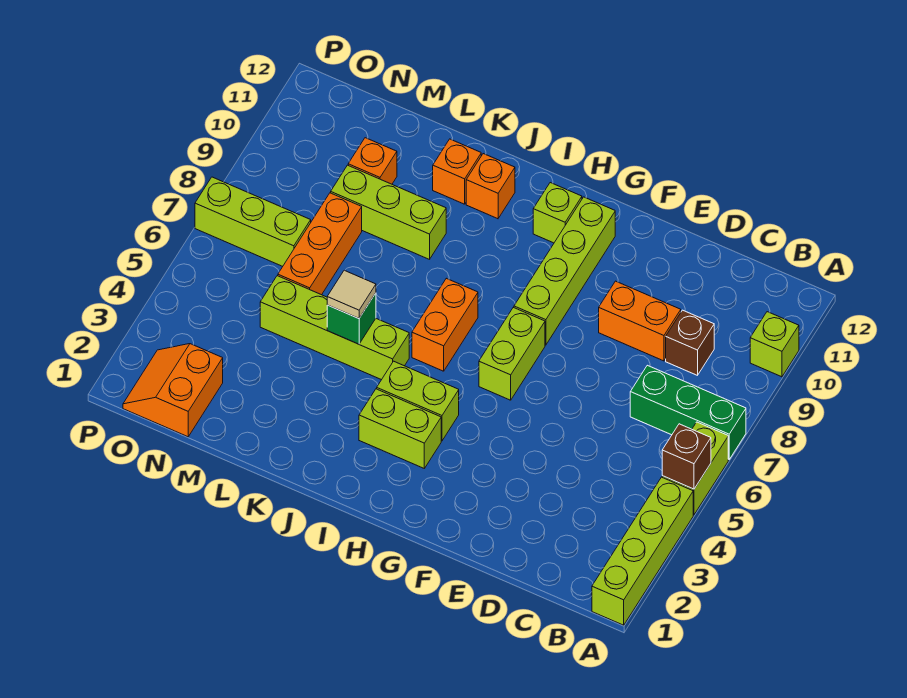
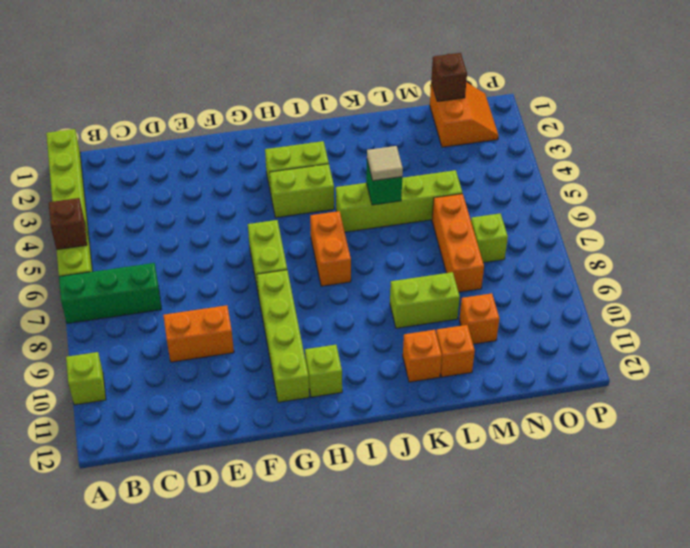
brown 1x1 brick [666,310,714,375] -> brown 1x1 brick moved to [431,53,467,102]
orange 1x1 brick [466,154,515,219] -> orange 1x1 brick moved to [436,325,475,377]
lime 1x3 brick [331,165,446,259] -> lime 1x2 brick [390,272,460,328]
lime 1x3 brick [195,177,311,266] -> lime 1x1 brick [471,213,508,263]

